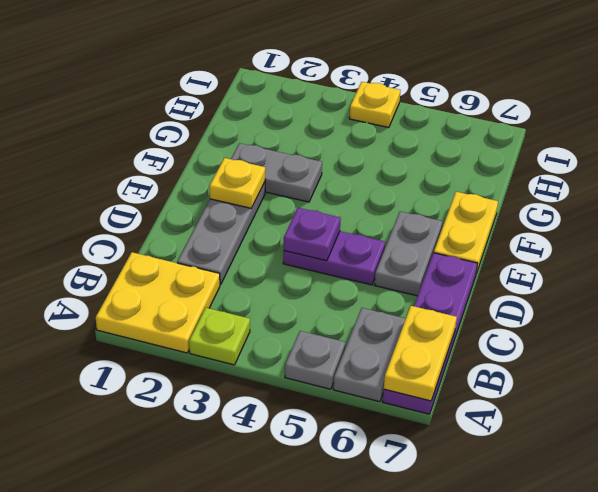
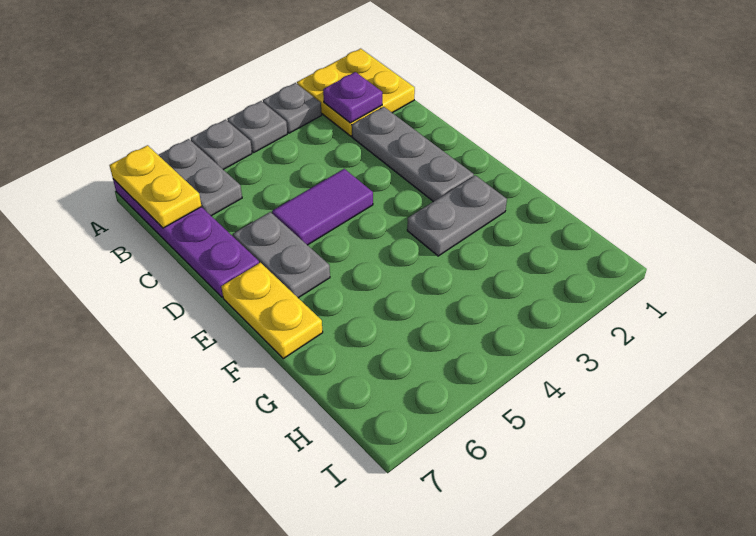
lime 1x1 plate [189,308,250,365] -> grey 1x1 plate [263,83,322,133]
none -> grey 1x1 plate [227,101,287,152]
purple 1x2 plate [283,231,385,285] -> purple 1x2 tile [272,169,373,245]
purple 1x1 plate [284,208,341,261] -> purple 1x1 plate moved to [323,72,382,123]
yellow 1x1 plate [209,158,265,208] -> none
yellow 1x1 plate [349,82,400,128] -> none

